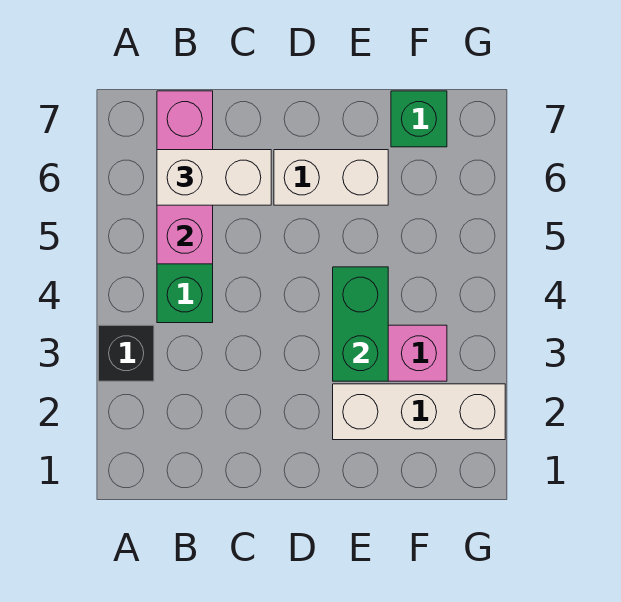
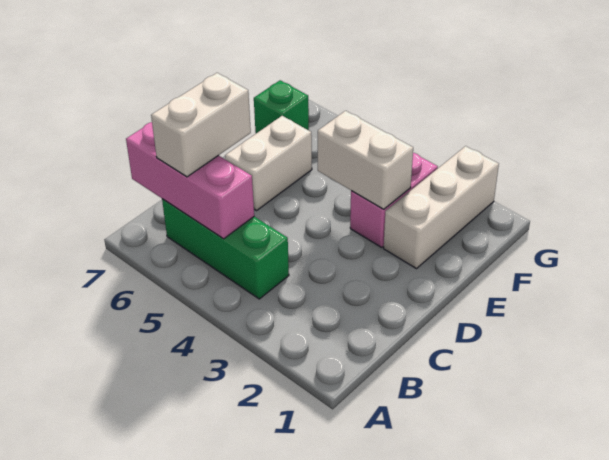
black 1x1 brick [98,325,154,381] -> none
green 1x2 brick [333,267,388,381] -> white 1x2 brick [318,111,413,209]

